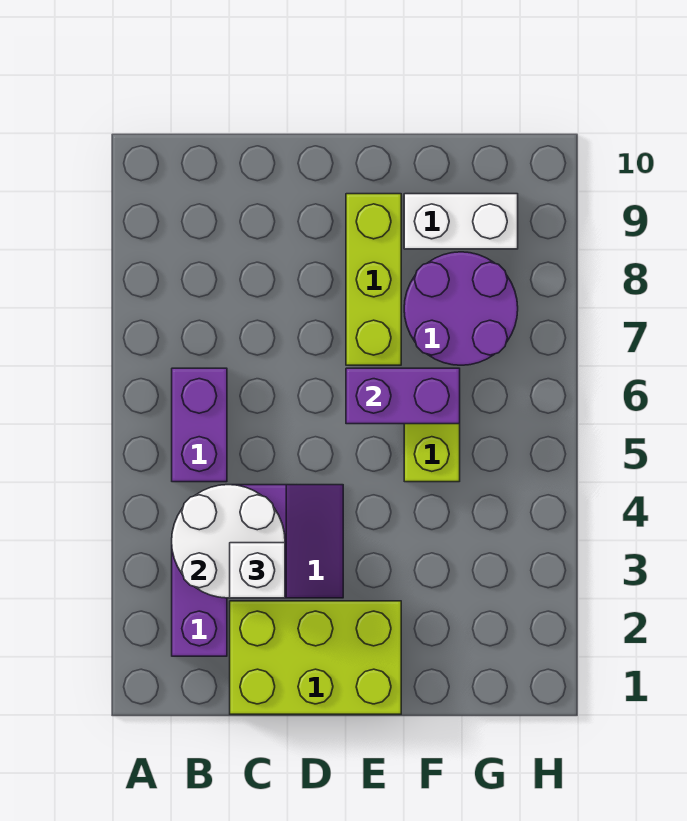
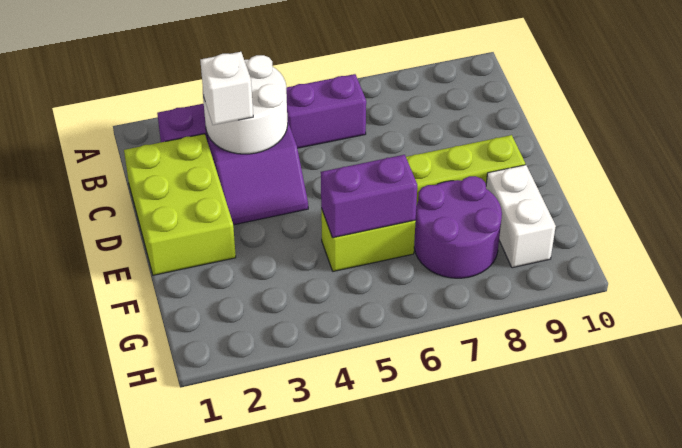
purple 1x2 brick [346,368,460,424] -> purple 1x2 brick turned to [321,155,417,238]

